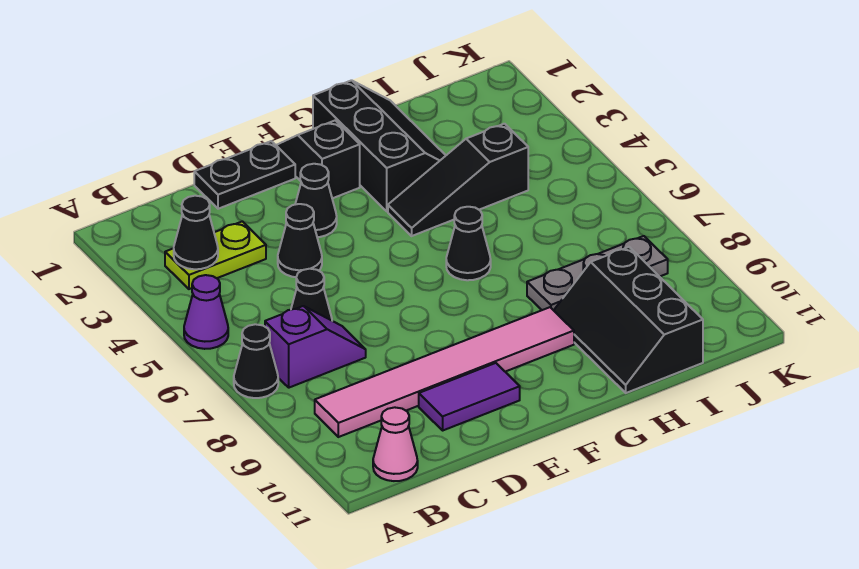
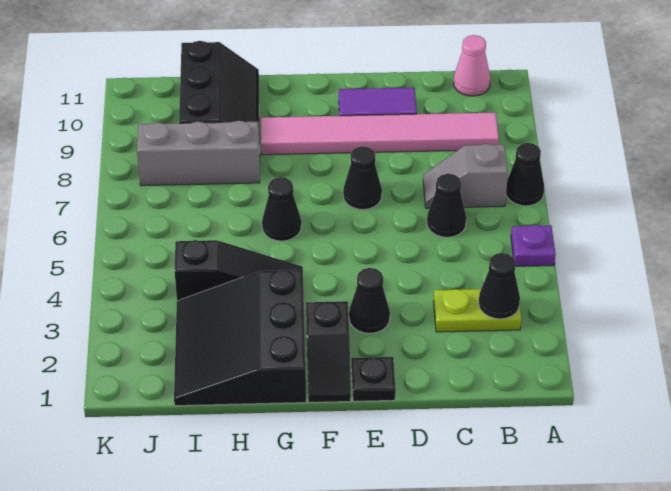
purple 1x1 cone [184,275,228,349] -> purple 1x1 plate [511,225,556,266]
purple 1x2 slope [265,306,366,388] -> grey 1x2 slope [423,144,508,208]
black 1x2 plate [194,141,295,209] -> black 1x1 plate [351,357,396,401]
black 1x1 cone [278,204,322,277] -> black 1x1 cone moved to [343,146,382,210]
black 2x3 slope [313,80,446,211] -> black 3x3 slope [174,270,306,406]
grey 1x3 plate [527,236,668,310] -> grey 1x3 brick [137,121,260,186]

